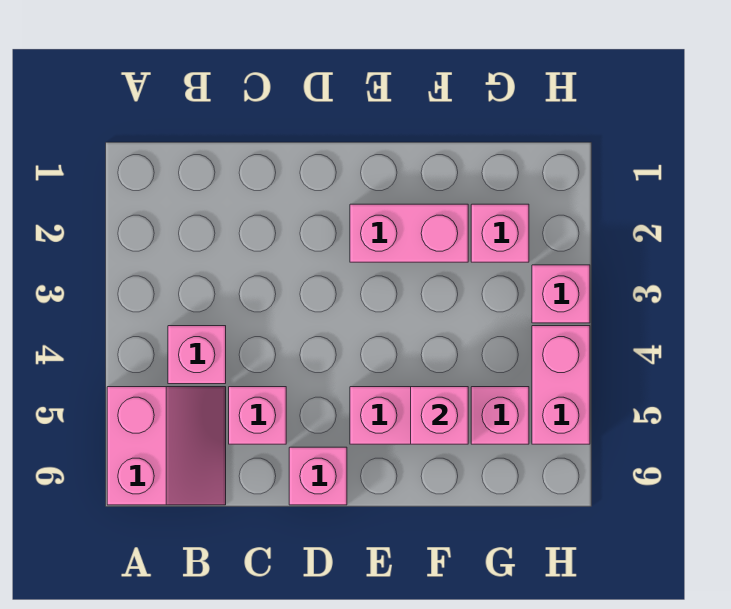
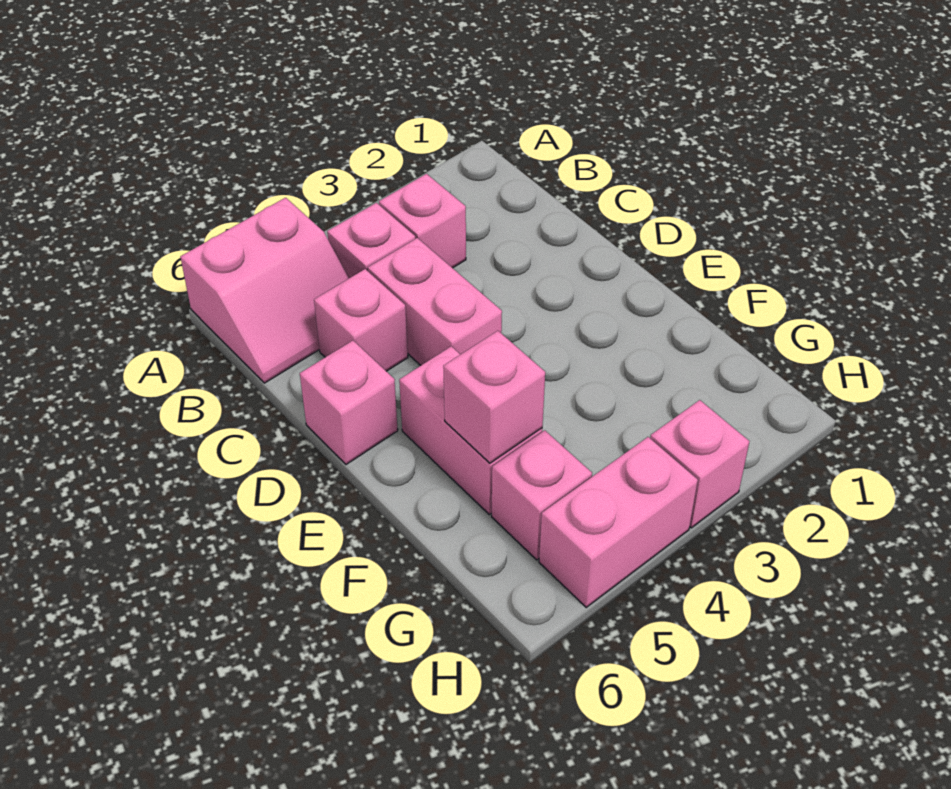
pink 1x2 brick [350,204,468,262] -> pink 1x2 brick moved to [368,238,502,365]
pink 1x1 brick [471,204,529,262] -> pink 1x1 brick moved to [379,174,466,268]

